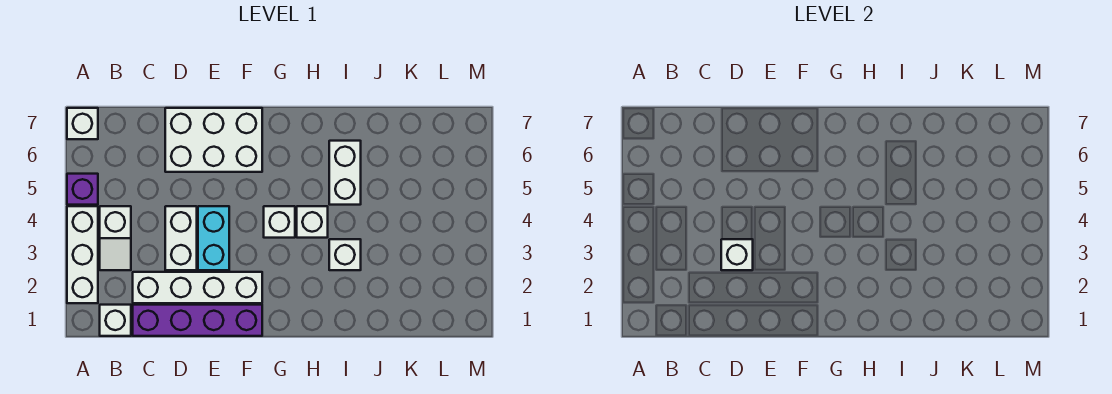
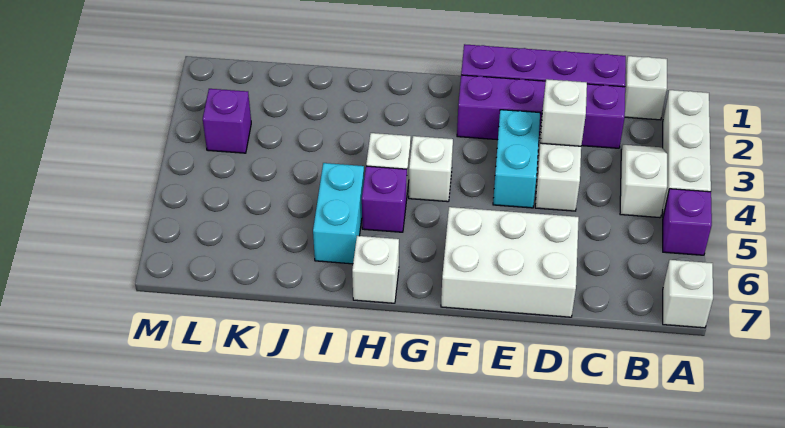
white 1x4 brick [133,272,262,303] -> purple 1x4 brick [457,75,625,148]
none -> purple 1x1 brick [362,166,407,232]
white 1x1 brick [329,239,361,270] -> white 1x1 brick moved to [352,236,399,303]
white 1x2 brick [329,141,361,205] -> cyan 1x2 brick [313,163,364,264]
none -> purple 1x1 brick [203,89,251,153]

